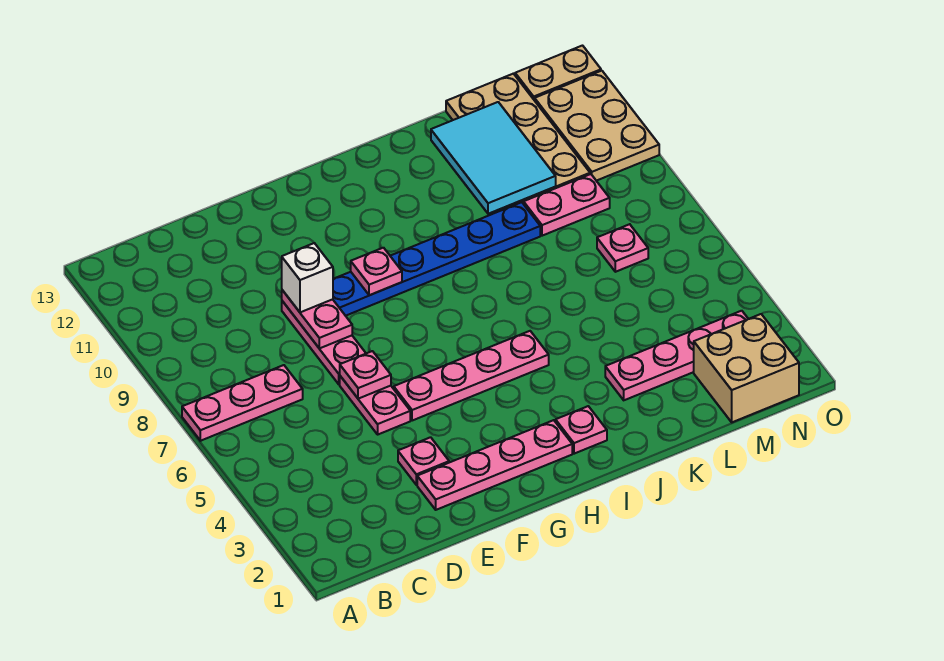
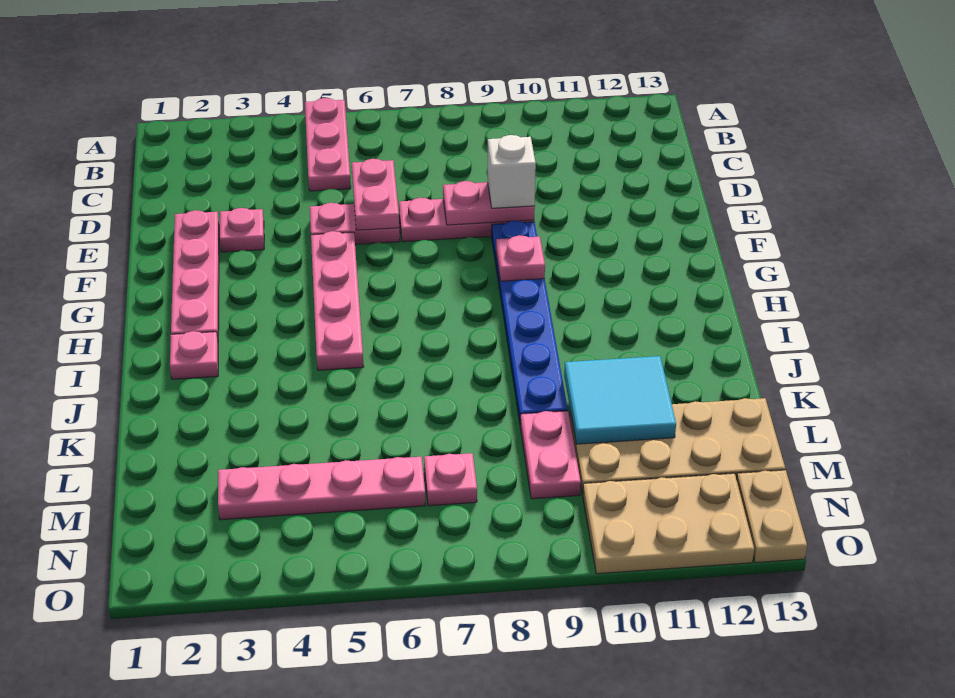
pink 1x3 plate [182,365,303,441] -> pink 1x3 plate moved to [305,98,351,191]
pink 1x1 plate [340,351,391,399] -> pink 1x2 plate [352,159,399,230]
pink 1x4 plate [605,311,748,400] -> pink 1x4 plate turned to [218,457,425,520]
cyan 2x3 tile [431,102,556,214] -> cyan 2x2 tile [564,356,676,444]
tan 2x2 brick [694,314,799,422] -> none

